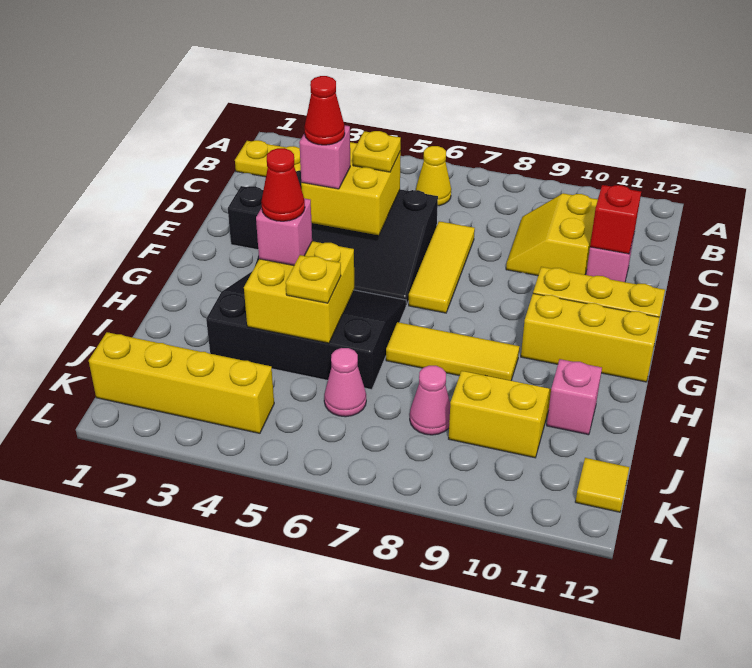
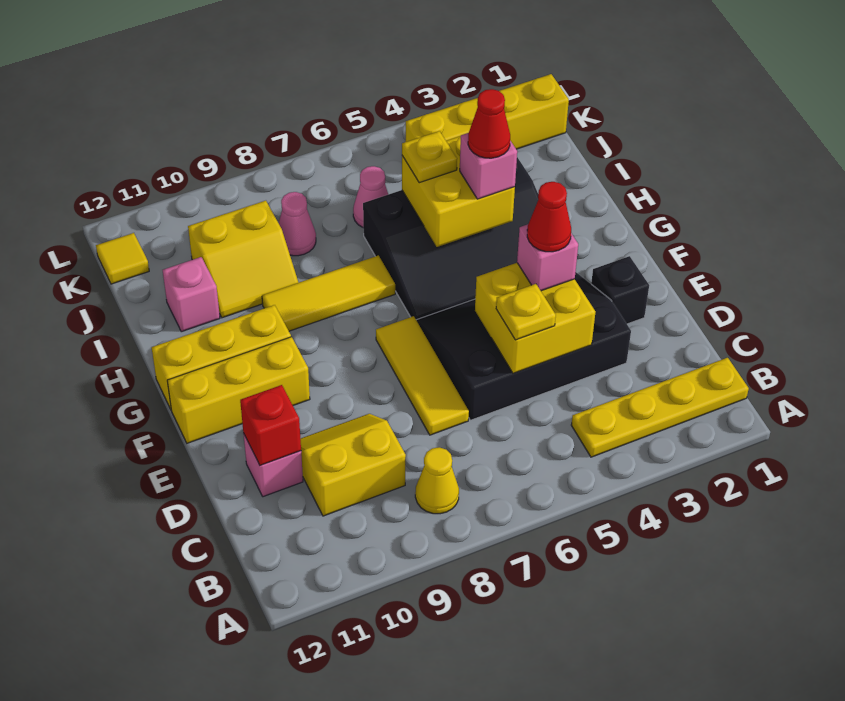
yellow 1x1 cone [416,146,451,206] -> yellow 1x1 cone moved to [415,447,459,514]
yellow 2x2 slope [506,193,598,276] -> yellow 2x2 slope turned to [300,414,406,516]

